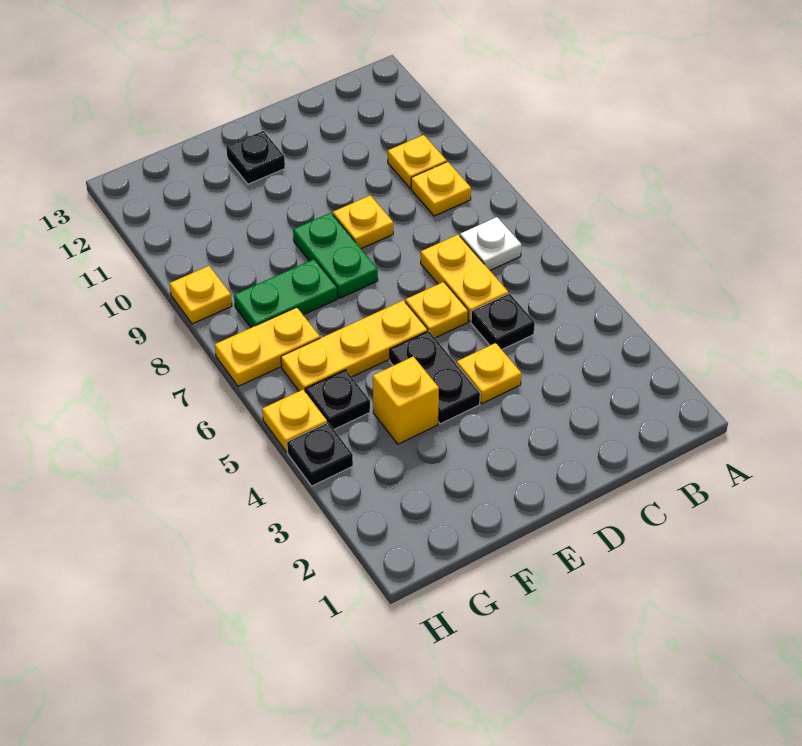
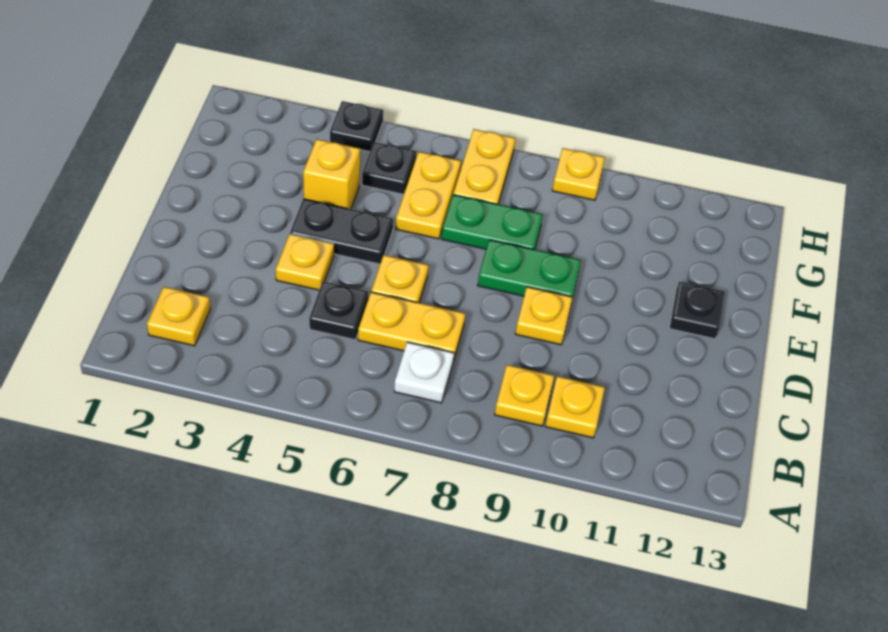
yellow 1x3 plate [281,300,428,391] -> yellow 1x2 plate [396,152,461,239]
green 1x2 plate [234,259,337,328] -> green 1x2 plate turned to [442,195,543,250]
yellow 1x1 plate [262,390,327,452] -> yellow 1x1 plate moved to [147,287,211,346]

